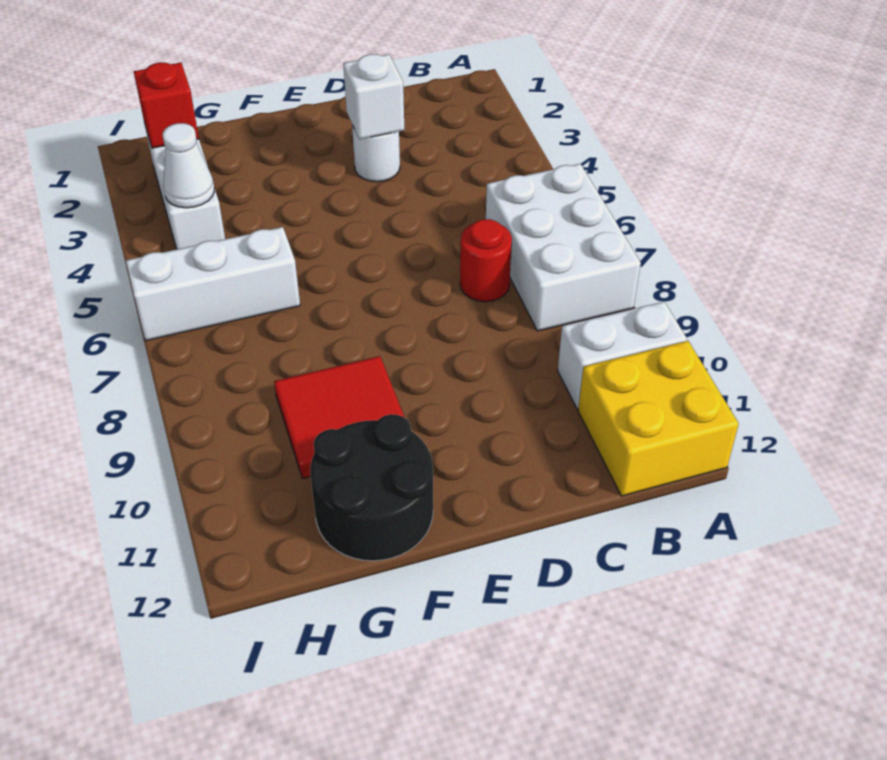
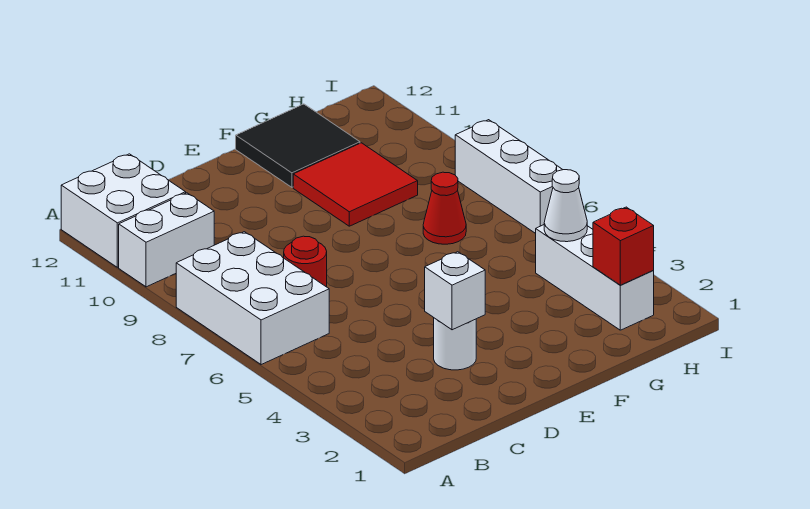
yellow 2x2 brick [578,341,739,496] -> white 2x2 brick [61,154,186,267]
black 2x2 round brick [310,414,433,561] -> black 2x2 tile [236,104,360,187]
white 1x3 brick [126,227,300,341] -> white 1x3 brick turned to [455,120,563,233]
none -> red 1x1 cone [423,172,466,244]

